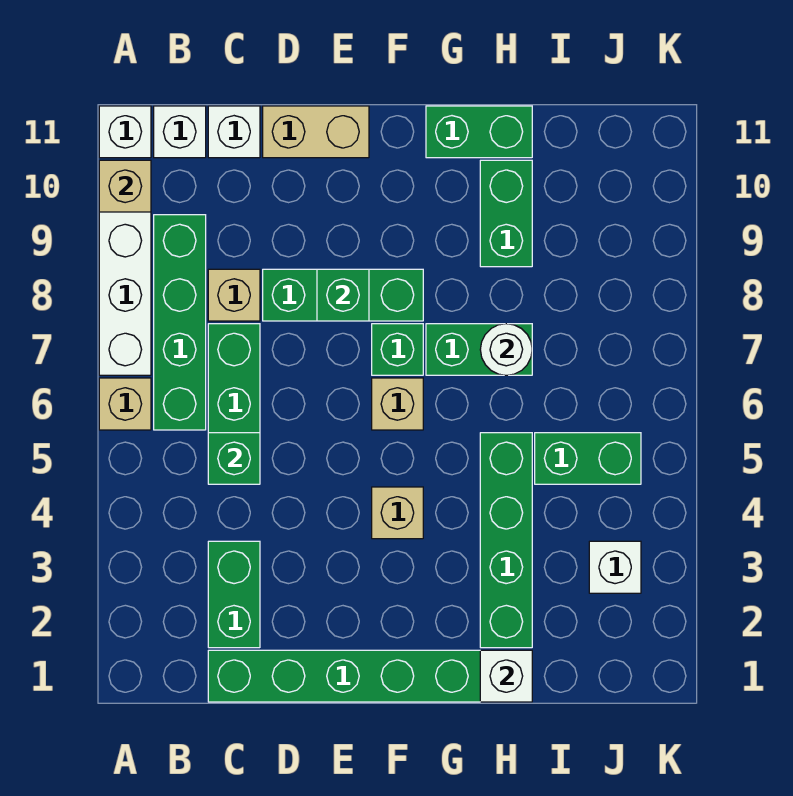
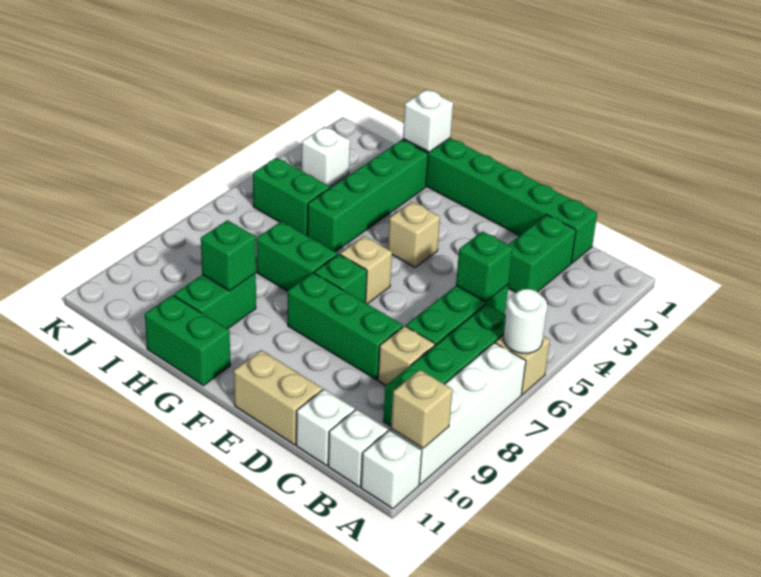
green 1x1 brick [317,269,369,321] -> green 1x1 brick moved to [201,220,256,291]
white 1x1 round brick [480,324,532,375] -> white 1x1 round brick moved to [503,289,547,353]

